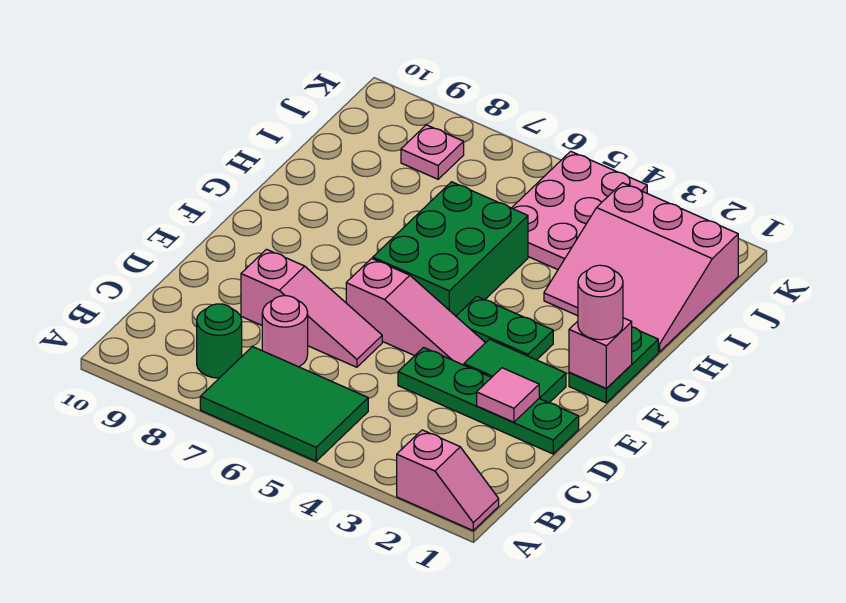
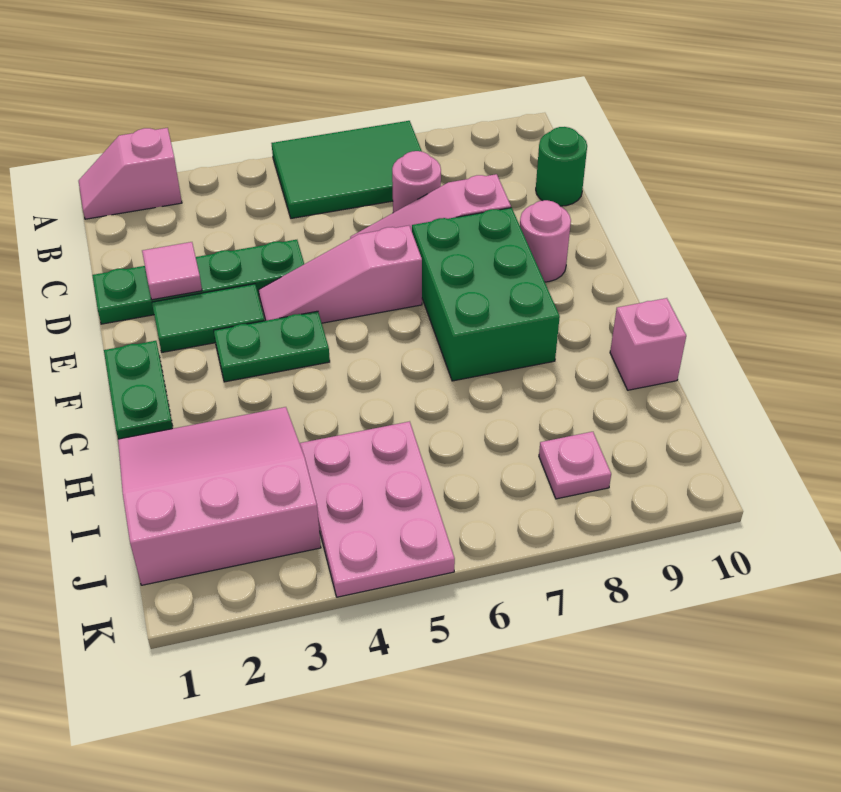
green 1x1 round brick [197,304,242,378] -> green 1x1 round brick moved to [536,127,587,206]
pink 1x1 brick [569,318,632,389] -> pink 1x1 brick moved to [610,298,686,390]
pink 1x1 round brick [578,265,623,340] -> pink 1x1 round brick moved to [520,200,571,282]
green 2x3 brick [373,182,528,316] -> green 2x3 brick moved to [412,208,560,381]

